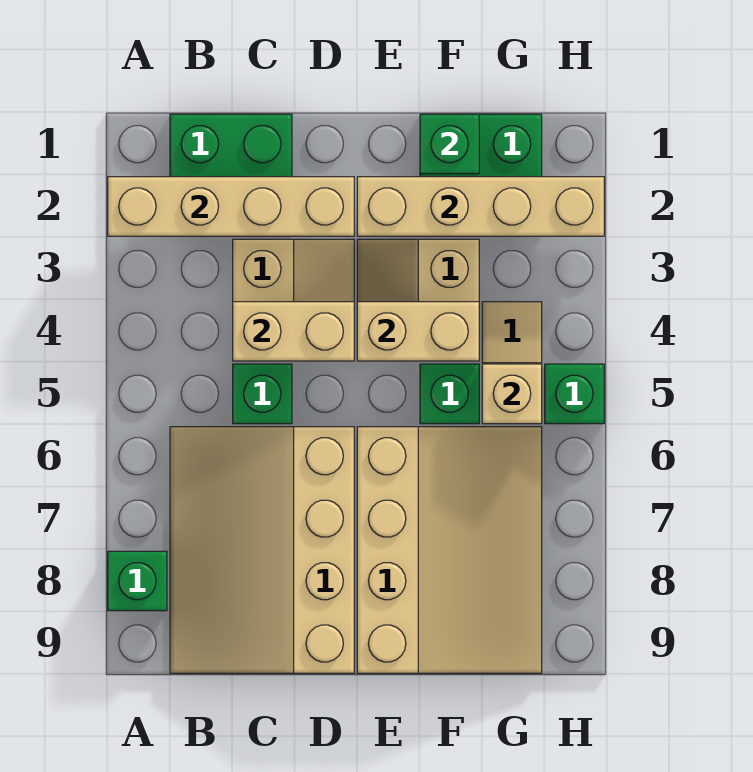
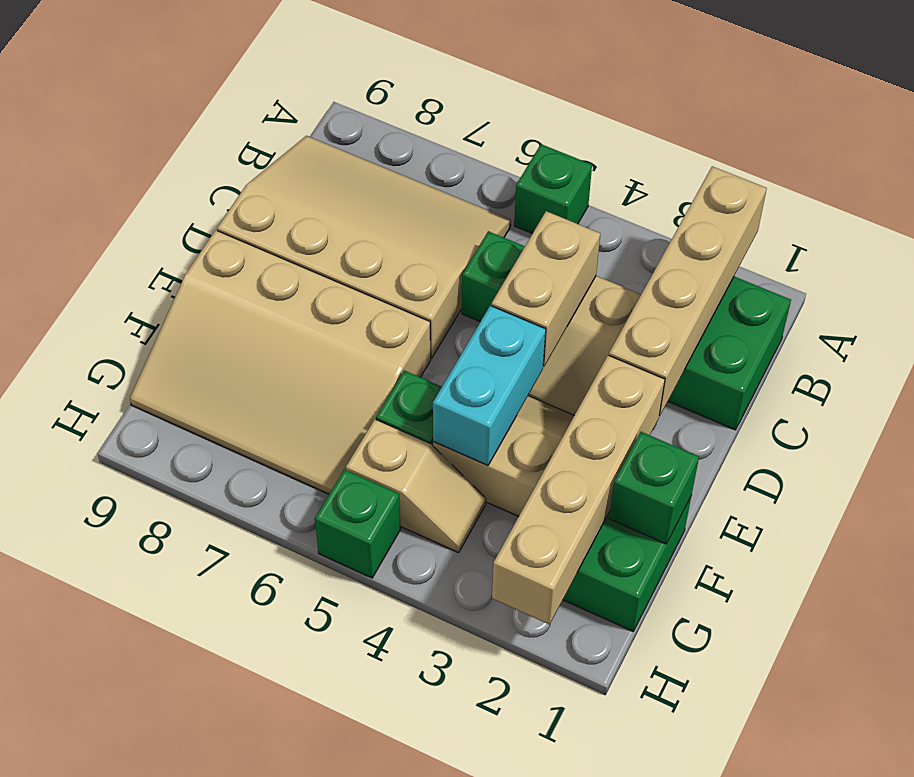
green 1x1 brick [108,551,167,611] -> green 1x1 brick moved to [514,144,592,234]
tan 1x2 brick [357,302,479,361] -> cyan 1x2 brick [433,306,546,466]
tan 1x1 brick [482,364,542,424] -> none

